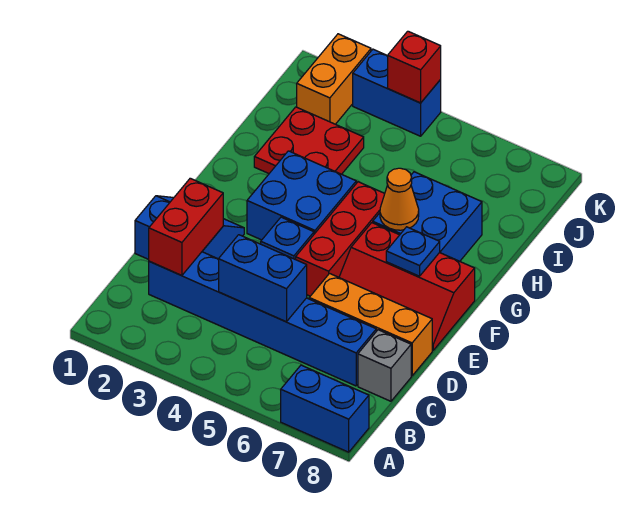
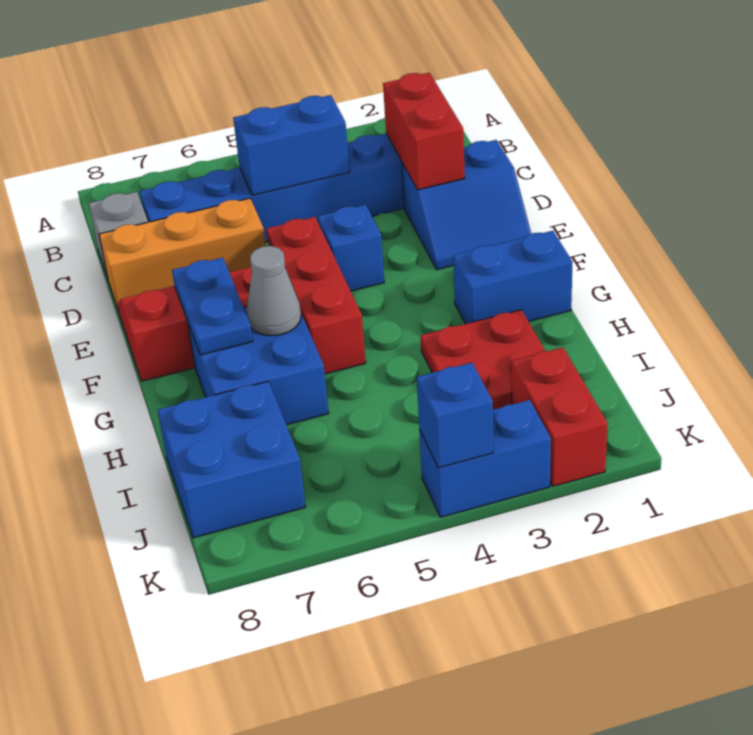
blue 1x2 brick [281,365,369,452] -> blue 1x2 brick moved to [453,231,573,324]
blue 2x2 brick [247,151,356,240] -> blue 2x2 brick moved to [158,381,305,538]
blue 1x1 plate [386,227,440,276] -> blue 1x2 plate [172,258,253,355]
orange 1x1 cone [380,168,419,230] -> grey 1x1 cone [247,246,301,336]
orange 1x2 brick [297,34,371,124] -> red 1x2 brick [511,347,608,486]
red 1x1 brick [388,31,441,103] -> blue 1x1 brick [417,363,493,468]

